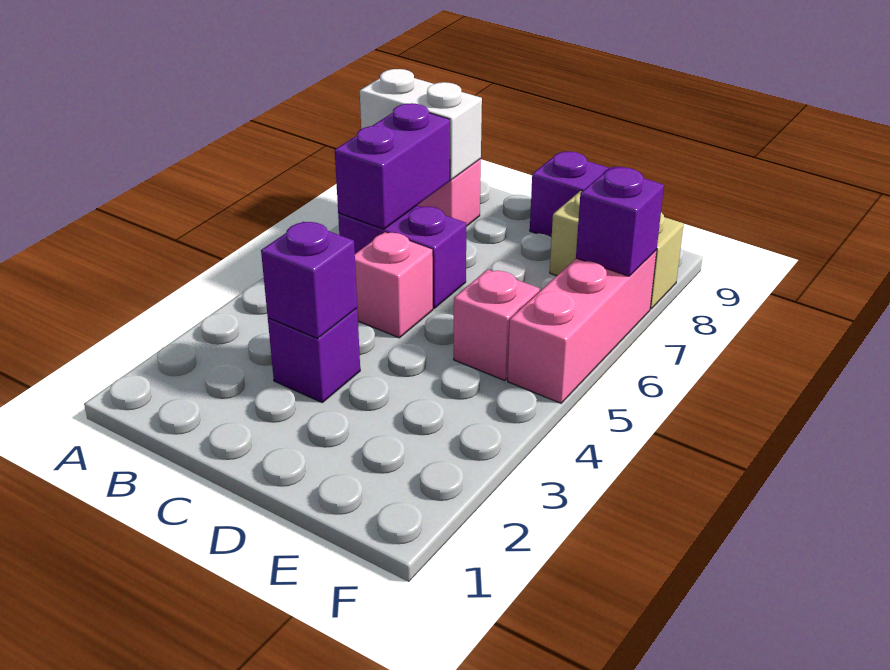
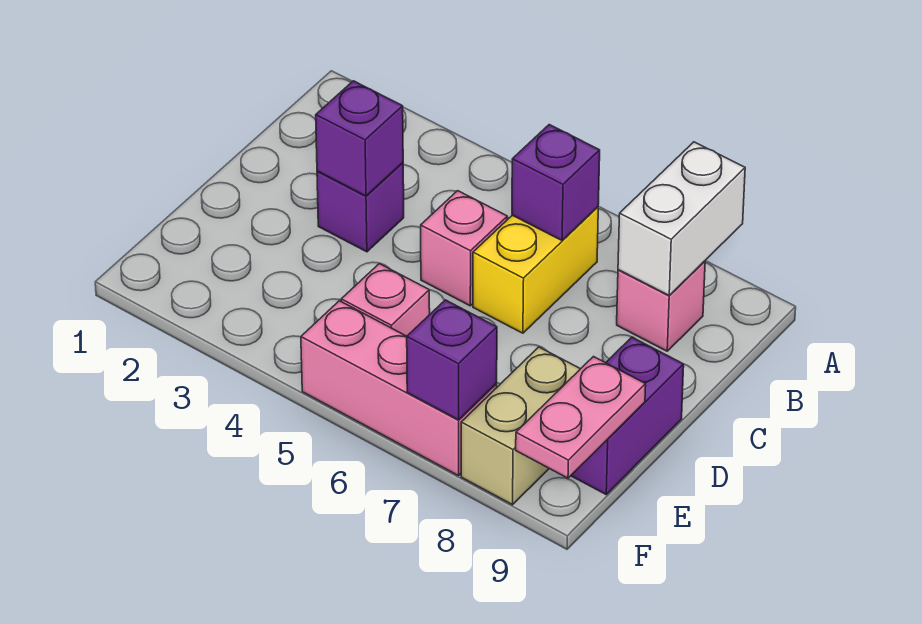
purple 1x2 brick [338,206,466,308] -> yellow 1x2 brick [473,207,598,333]
purple 1x2 brick [335,103,450,229] -> purple 1x1 brick [512,125,600,240]
none -> pink 1x2 plate [516,357,646,478]

